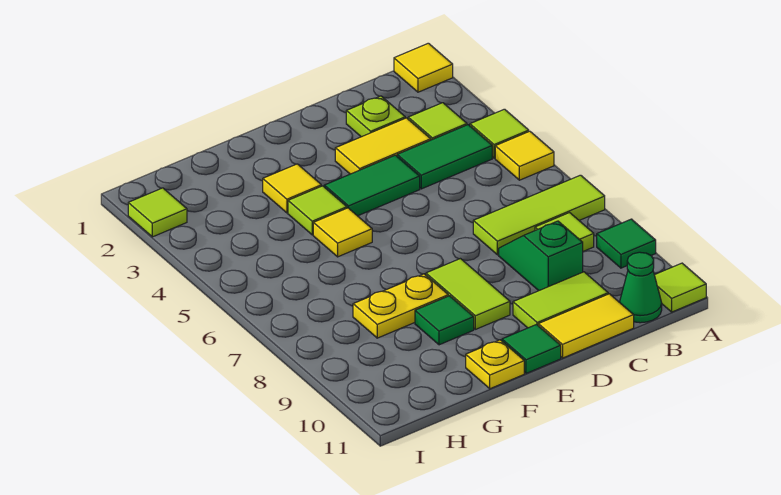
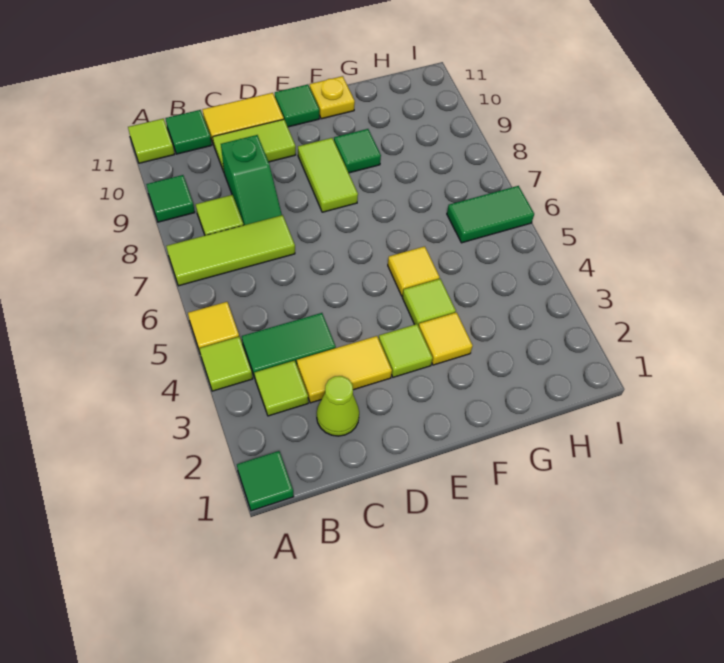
yellow 1x1 tile [394,43,453,92] -> green 1x1 tile [237,451,294,511]
green 1x1 cone [620,252,662,323] -> green 1x1 tile [165,110,212,154]
lime 1x1 plate [346,96,405,137] -> lime 1x1 cone [317,376,359,436]
green 1x2 tile [324,155,420,216] -> green 1x2 tile moved to [447,186,534,243]
yellow 1x2 plate [353,274,448,338] -> none
lime 1x1 tile [128,188,187,237] -> lime 1x1 tile moved to [379,324,433,377]

